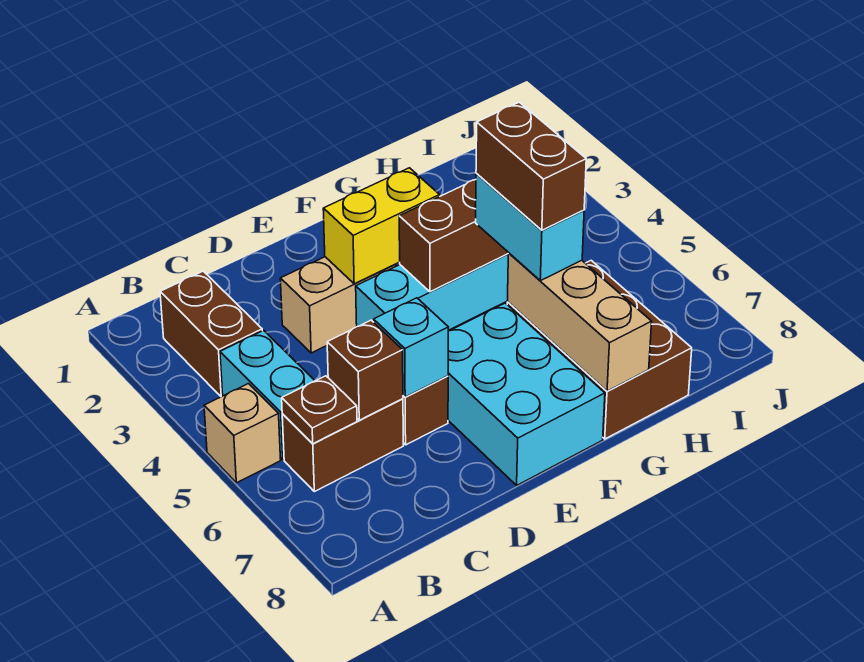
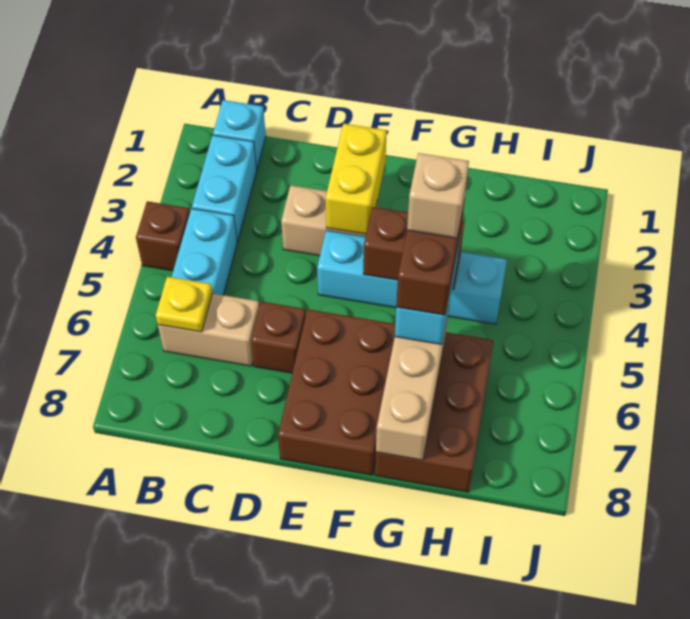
tan 1x1 brick [204,384,281,483] -> tan 1x1 brick moved to [407,153,469,238]
brown 1x2 brick [160,271,262,397] -> cyan 1x2 brick [192,135,257,242]
brown 1x2 brick [282,399,403,492] -> tan 1x2 brick [158,293,259,366]
brown 1x1 plate [282,376,357,444] -> yellow 1x1 plate [156,277,212,332]
brown 1x1 brick [327,320,403,420] -> brown 1x1 brick moved to [136,201,190,271]
cyan 1x1 brick [374,298,448,397] -> cyan 1x1 brick moved to [213,100,266,170]
yellow 1x2 brick [323,168,440,284] -> yellow 1x2 brick turned to [326,124,387,234]
cyan 2x3 brick [448,303,605,485] -> brown 2x3 brick [278,309,395,475]

